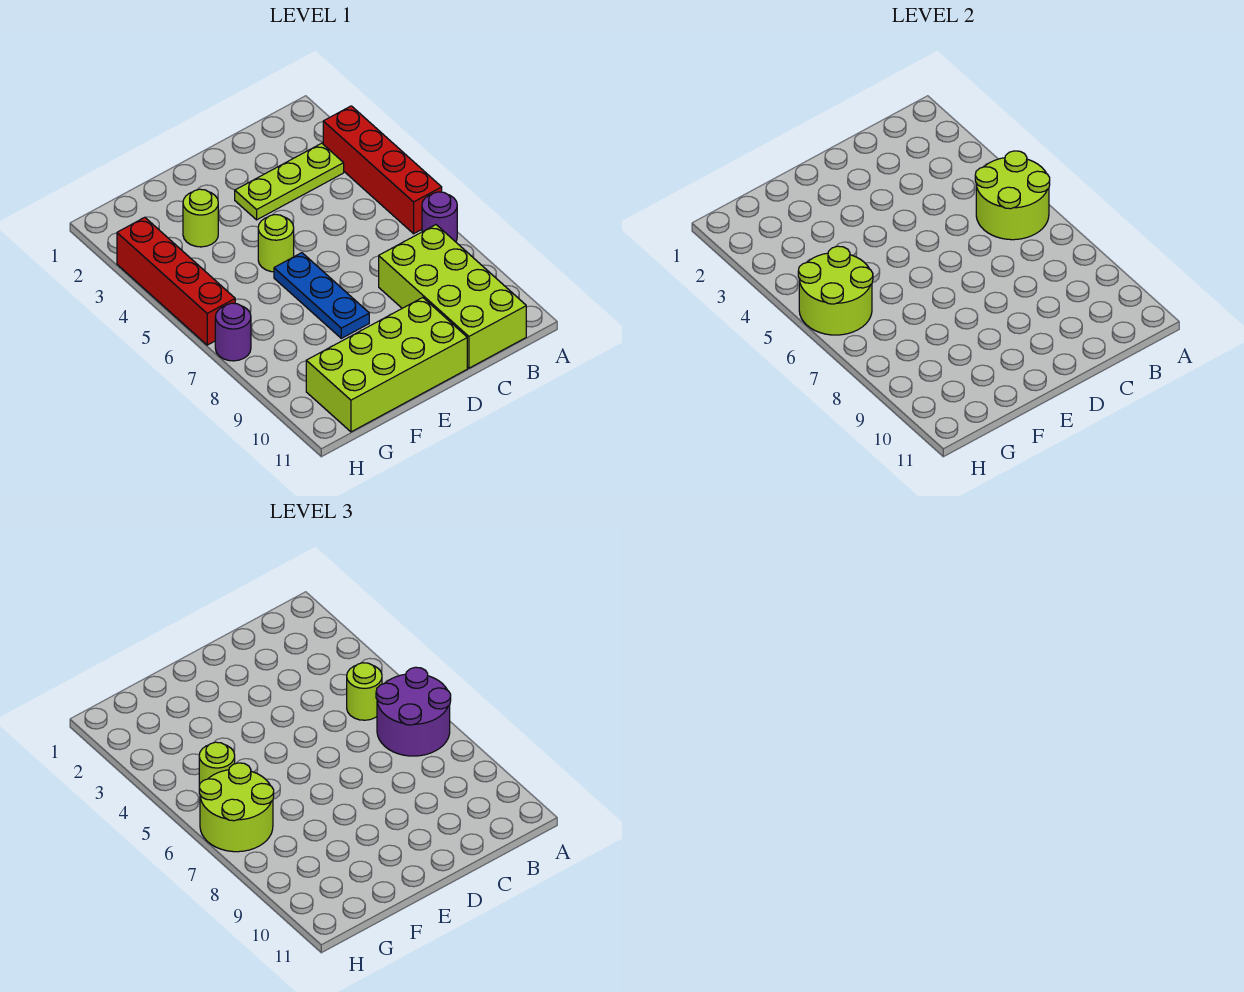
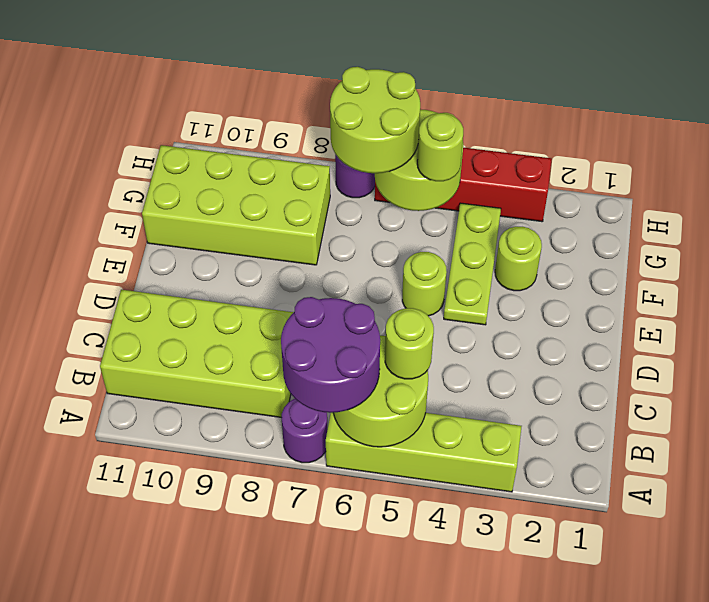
red 1x4 brick [323,106,442,234] -> lime 1x4 brick [326,413,522,492]
lime 1x3 plate [235,143,344,220] -> lime 1x3 plate moved to [444,203,501,325]
lime 2x4 brick [306,298,467,432] -> lime 2x4 brick turned to [142,145,330,265]
blue 1x3 plate [274,253,369,338] -> none

